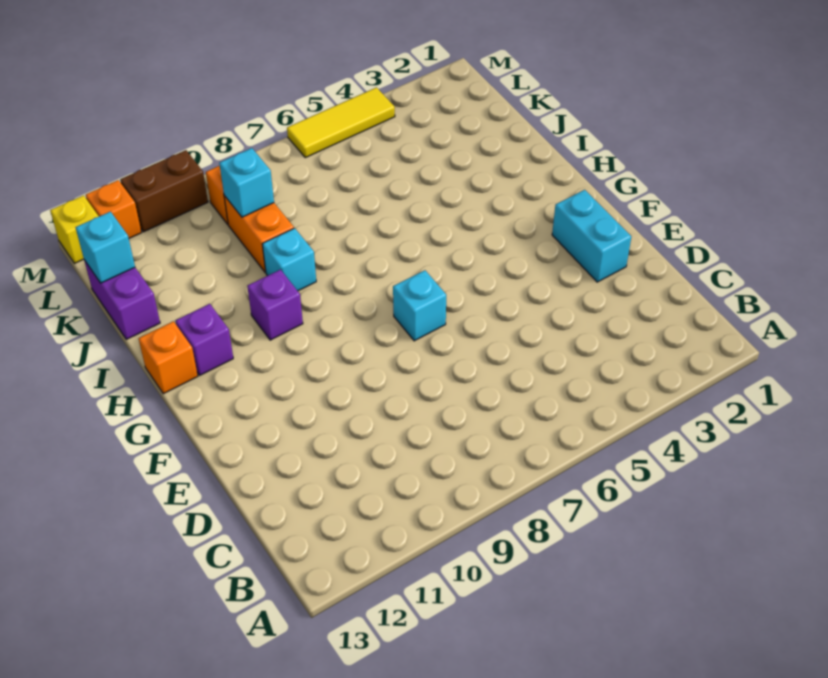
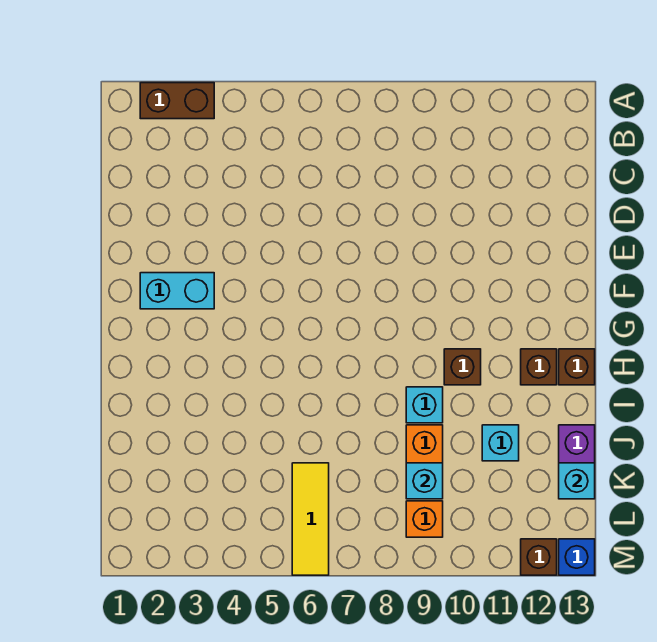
cyan 1x2 brick [552,190,631,282] -> cyan 1x2 brick turned to [140,273,214,309]
cyan 1x1 brick [393,270,446,341] -> cyan 1x1 brick moved to [482,425,519,461]
purple 1x1 brick [247,270,303,340] -> brown 1x1 brick [444,349,481,385]
purple 1x1 brick [175,304,233,375] -> brown 1x1 brick [521,349,557,385]
orange 1x1 brick [139,321,198,394] -> brown 1x1 brick [559,349,595,385]
yellow 1x3 tile [287,87,395,158] -> yellow 1x3 tile turned to [292,463,329,575]
brown 1x2 brick [120,150,208,232] -> brown 1x2 brick moved to [140,83,214,119]
orange 1x1 brick [86,180,142,238] -> brown 1x1 brick [521,539,557,575]
yellow 1x1 brick [50,195,99,263] -> blue 1x1 brick [559,539,595,575]

